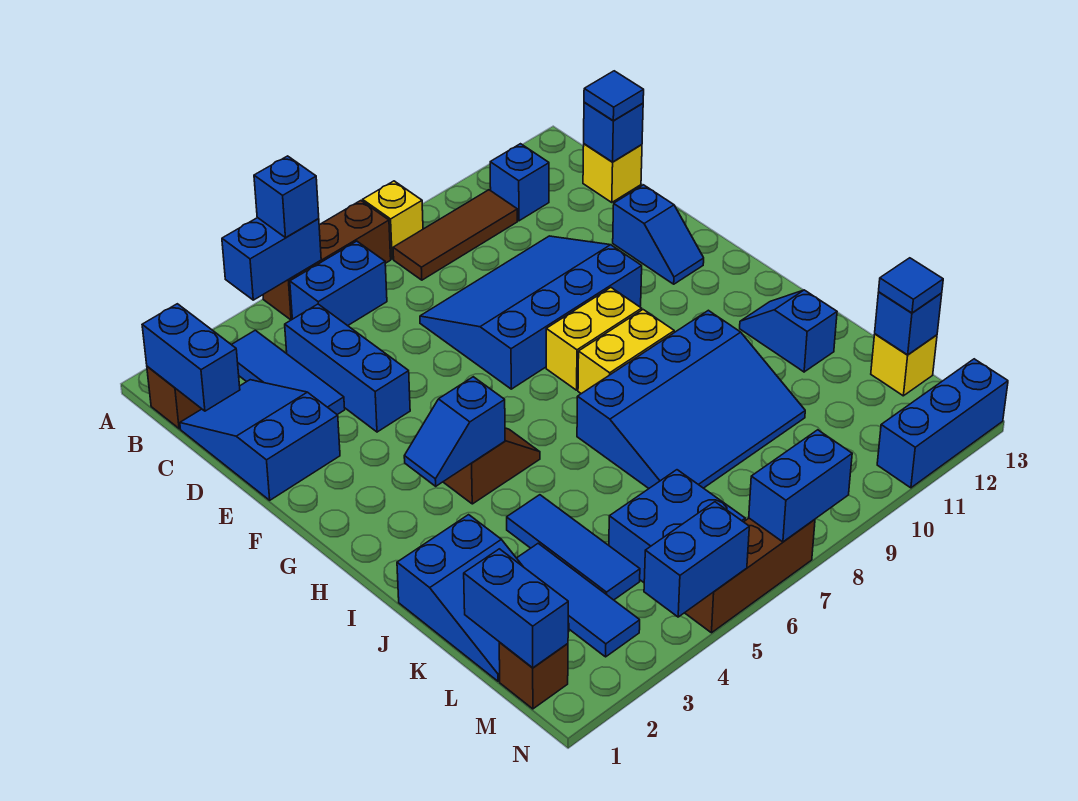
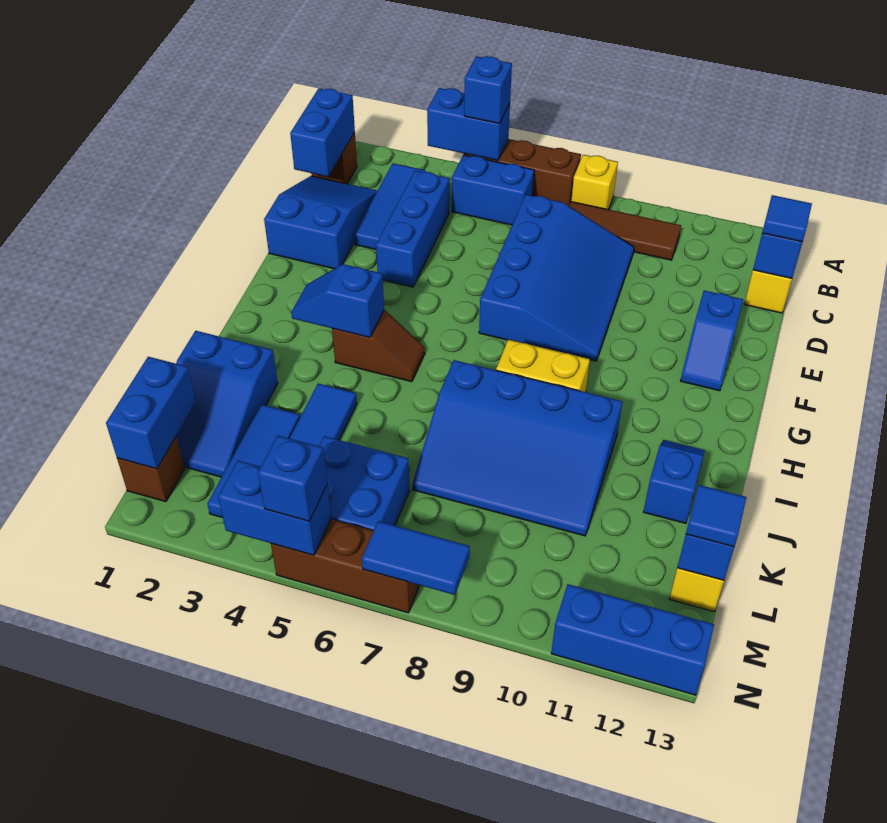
blue 1x1 brick [490,144,549,221] -> blue 1x1 brick moved to [258,436,327,521]
blue 3x4 slope [420,236,642,389] -> blue 3x4 slope turned to [479,195,634,361]
yellow 1x2 brick [546,288,642,390] -> none
blue 1x2 brick [749,430,852,542] -> blue 1x2 tile [362,521,470,595]

